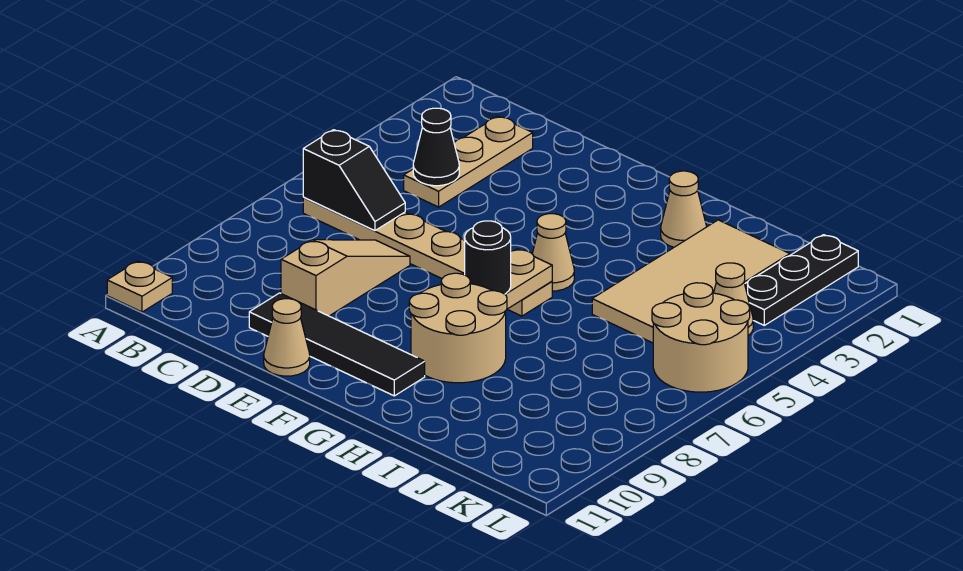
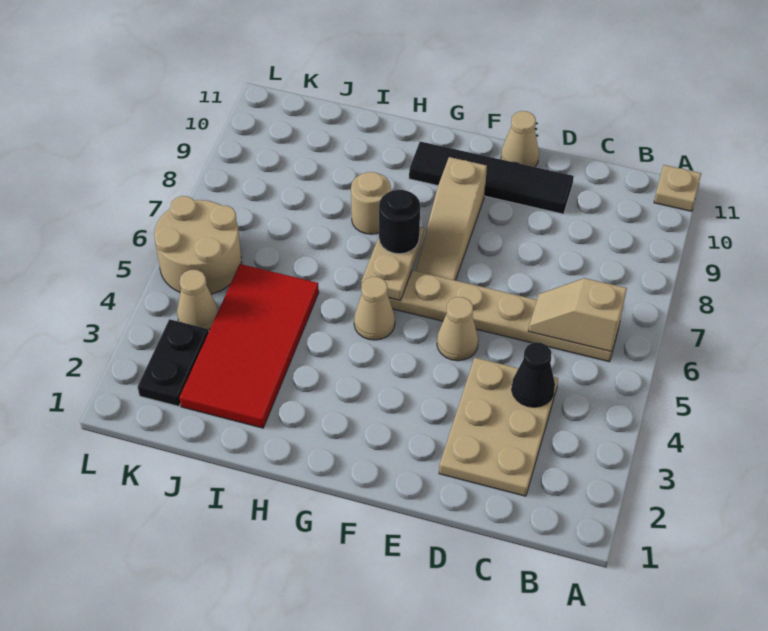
black 1x2 slope [303,130,405,231] -> tan 1x2 slope [528,278,627,352]
tan 1x3 plate [404,116,533,207] -> tan 2x3 plate [439,358,558,496]
tan 1x3 slope [281,240,410,316] -> tan 1x3 slope moved to [415,157,487,280]
tan 2x2 round brick [409,273,507,383] -> tan 1x1 round brick [351,172,391,234]
tan 1x1 cone [661,171,706,247] -> tan 1x1 cone moved to [437,297,478,361]
tan 2x4 tile [592,220,790,343] -> red 2x4 tile [180,264,319,428]
black 1x3 plate [745,235,858,325] -> black 1x2 plate [138,319,209,406]

